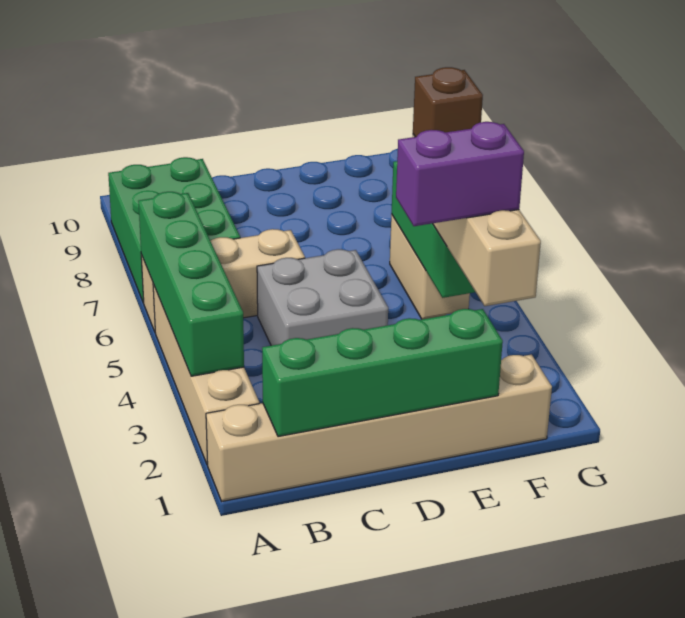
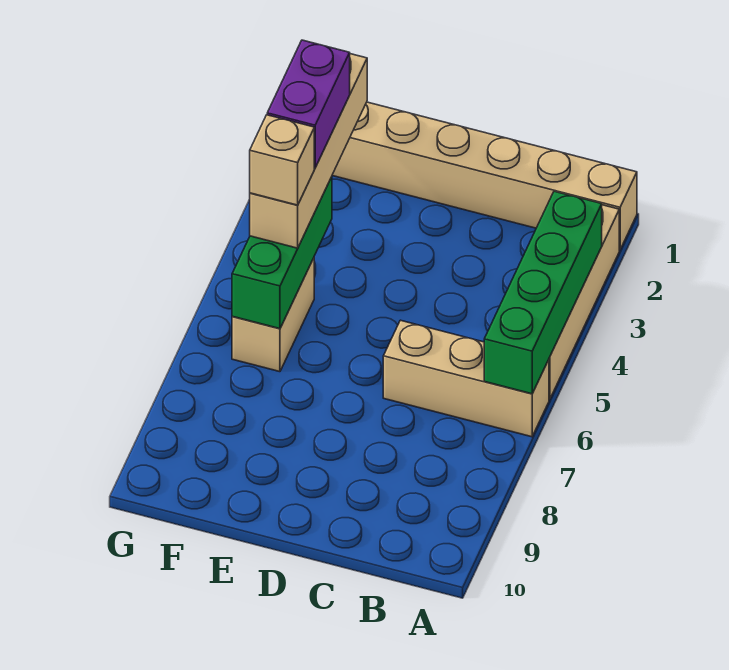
green 2x3 brick [108,157,240,303] -> none
green 1x4 brick [262,309,503,437] -> none
grey 2x2 brick [257,249,388,346] -> none
purple 1x2 brick [396,122,524,226] -> purple 1x2 brick turned to [267,40,350,168]
brown 1x1 brick [413,67,483,137] -> tan 1x1 brick [250,115,314,205]

